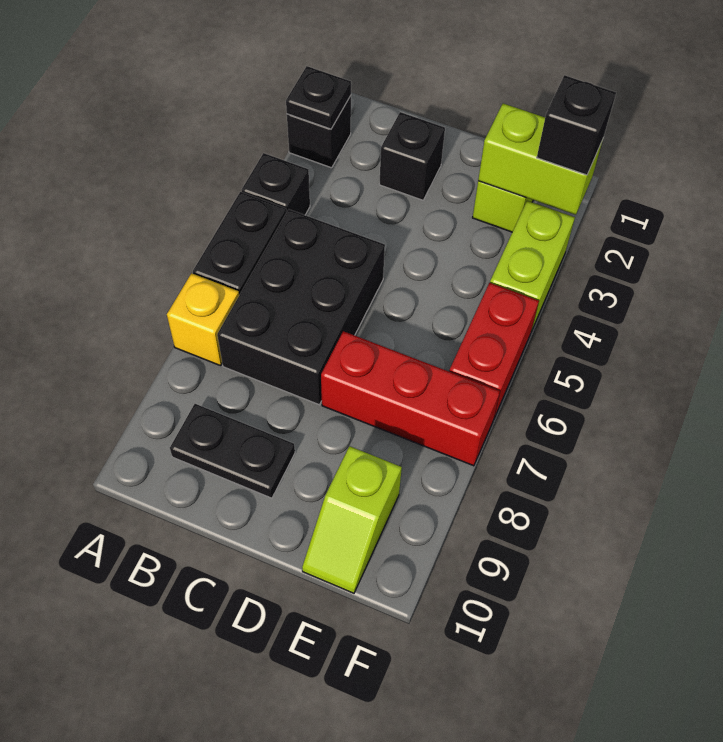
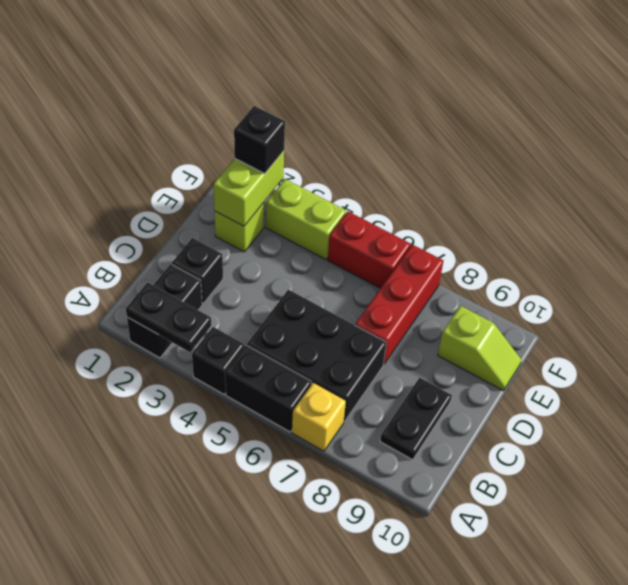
black 1x1 brick [287,96,351,168] -> black 1x2 brick [127,264,202,358]
black 1x1 plate [286,66,351,129] -> black 1x2 plate [126,282,211,352]

